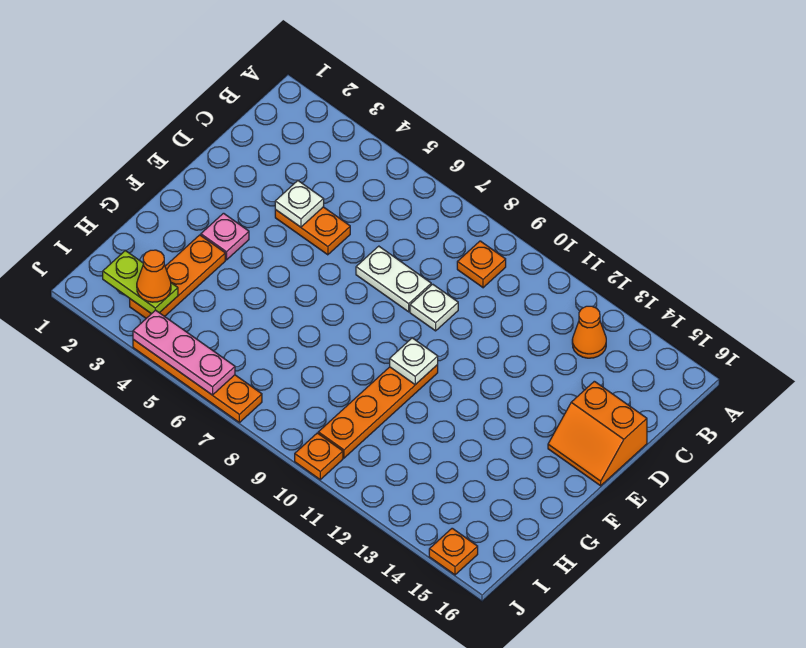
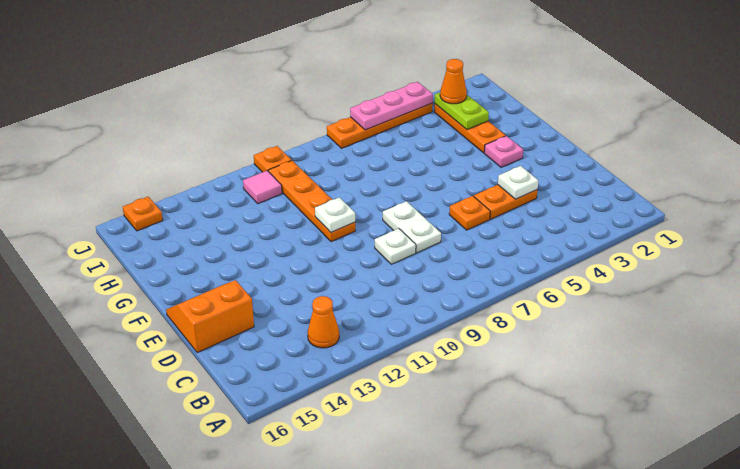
orange 1x1 plate [457,241,506,288] -> orange 1x1 plate moved to [449,196,490,230]
white 1x2 plate [356,246,431,312] -> white 1x2 plate turned to [383,201,441,253]
lime 1x2 plate [103,251,178,314] -> lime 1x2 plate turned to [435,92,489,130]
none -> pink 1x1 tile [243,171,282,204]

